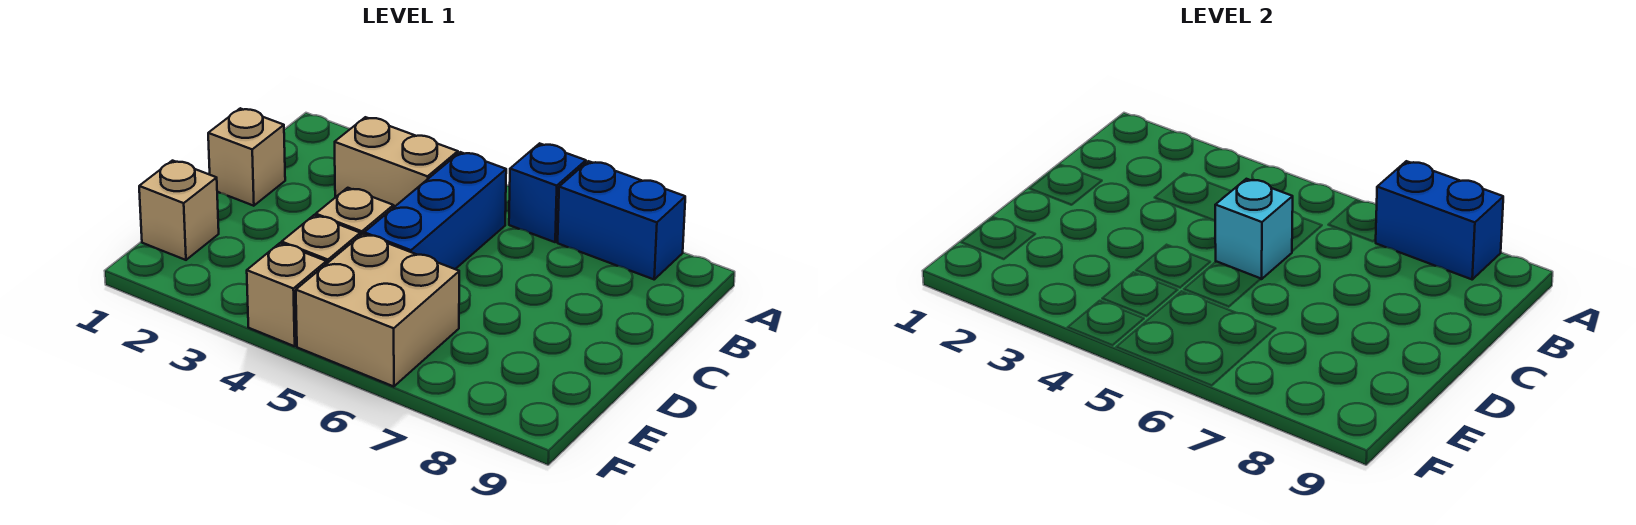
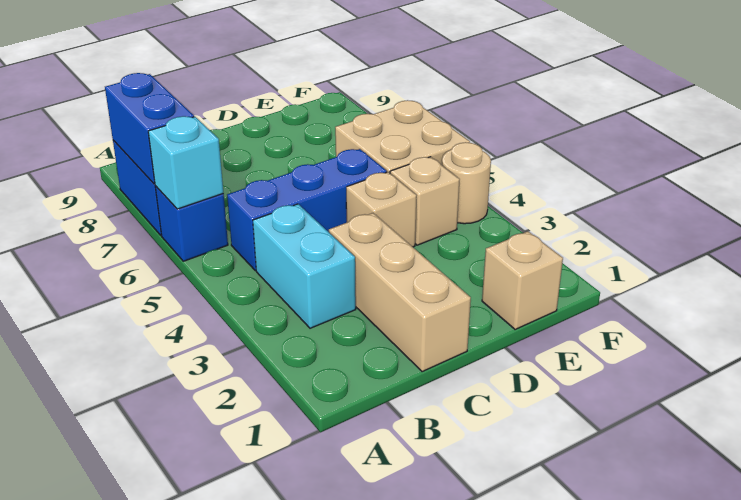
tan 1x2 brick [335,117,458,207] -> cyan 1x2 brick [253,204,356,328]
tan 1x1 brick [208,108,285,206] -> tan 1x3 brick [329,213,471,372]
cyan 1x1 brick [1215,179,1293,279] -> cyan 1x1 brick moved to [148,116,223,209]
tan 1x1 brick [247,243,326,346] -> tan 1x1 round brick [442,142,491,224]

